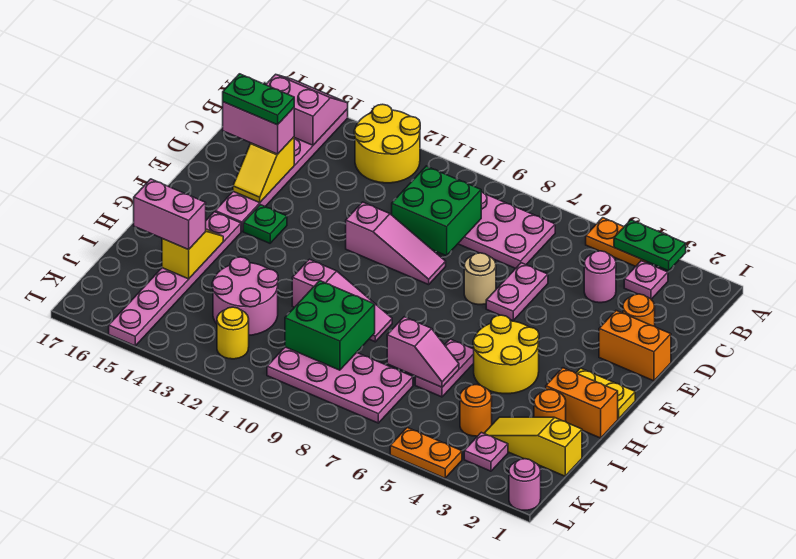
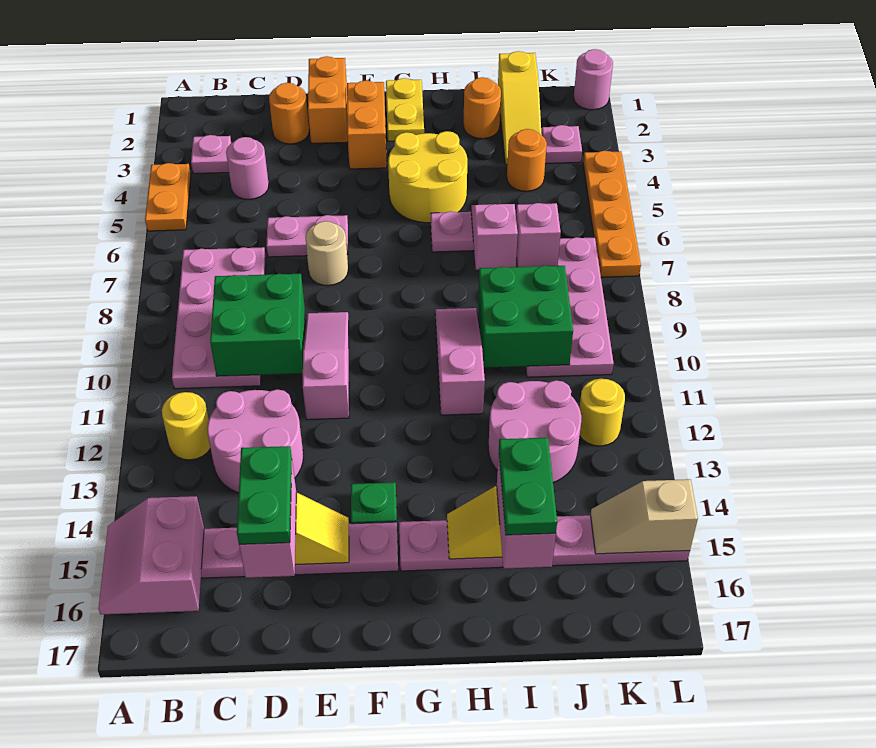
green 1x2 plate [614,220,686,271] -> green 1x2 plate moved to [499,438,557,535]
yellow 2x2 round brick [354,104,420,183] -> yellow 1x1 round brick [162,392,210,460]
none -> pink 2x2 round brick [207,389,303,493]
orange 1x2 brick [546,368,618,438] -> orange 1x2 brick moved to [347,81,387,169]
none -> pink 1x1 brick [516,203,561,267]
none -> tan 1x2 slope [591,479,698,554]
orange 1x2 plate [390,427,462,478] -> orange 1x4 plate [583,151,641,277]

